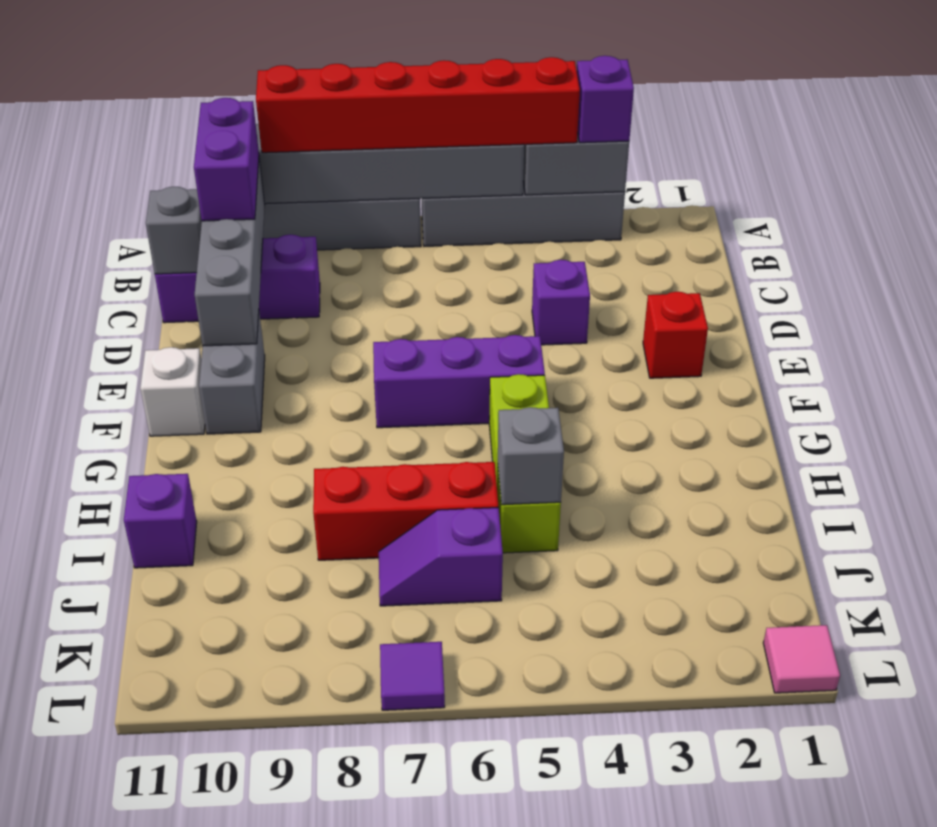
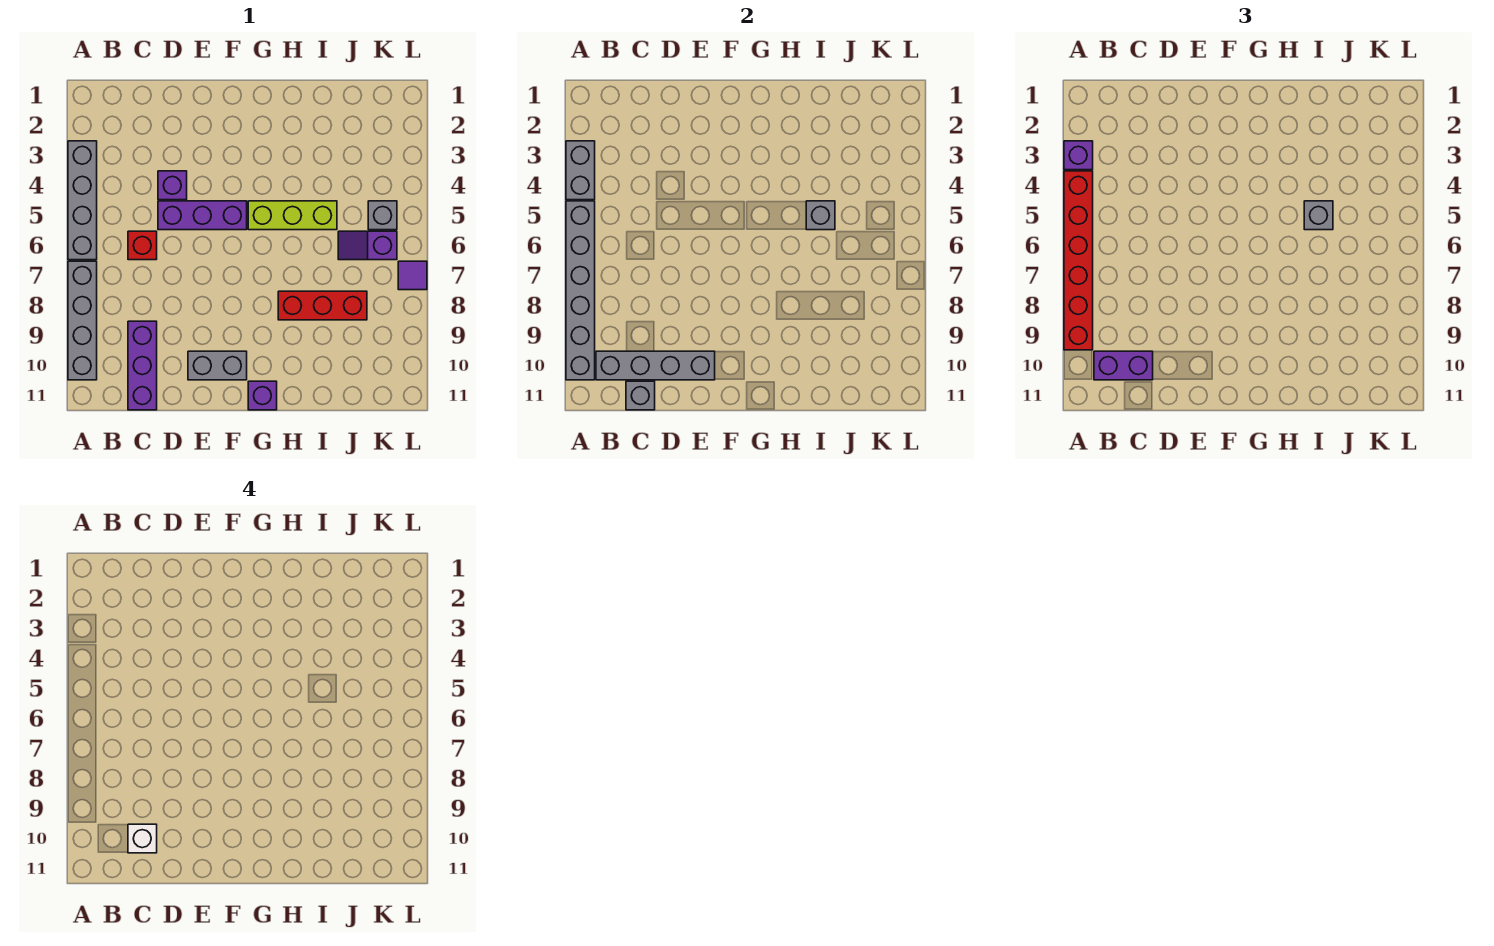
red 1x1 brick [643,292,708,378] -> red 1x1 brick moved to [128,231,157,260]
purple 1x3 brick [373,335,545,428] -> purple 1x3 brick turned to [158,201,247,230]
white 1x1 brick [140,347,205,436] -> white 1x1 brick moved to [128,824,157,853]
none -> grey 1x1 brick [1304,201,1333,230]
red 1x3 brick [313,462,498,560] -> red 1x3 brick turned to [278,291,367,320]
purple 1x1 brick [124,474,197,568] -> purple 1x1 brick moved to [248,381,277,410]
purple 1x2 slope [379,508,503,606] -> purple 1x2 slope turned to [338,231,397,260]
none -> grey 1x1 brick [368,201,397,230]
pink 1x1 tile [763,625,840,693] -> none

